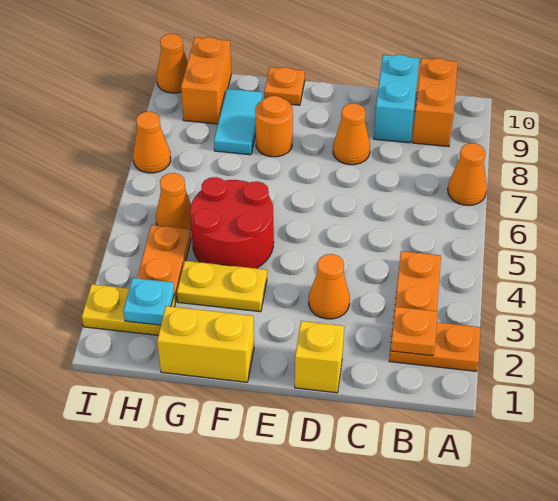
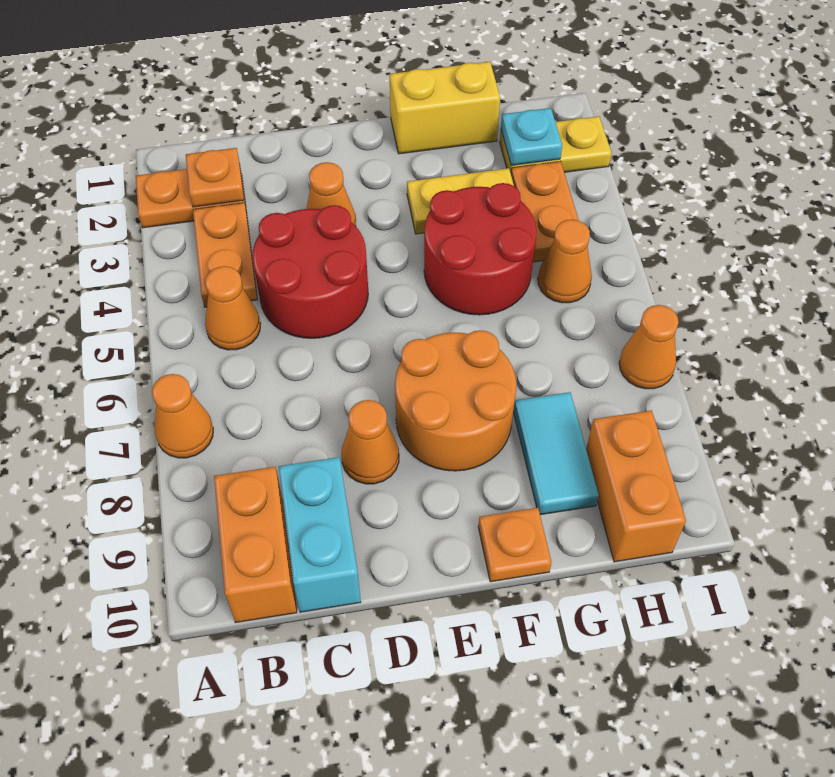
none -> red 2x2 round brick [253,205,368,338]
yellow 1x1 brick [295,321,344,393] -> none
orange 1x1 round brick [255,96,293,157] -> orange 2x2 round brick [395,330,516,471]
orange 1x1 cone [156,34,188,93] -> orange 1x1 cone moved to [205,266,260,350]

